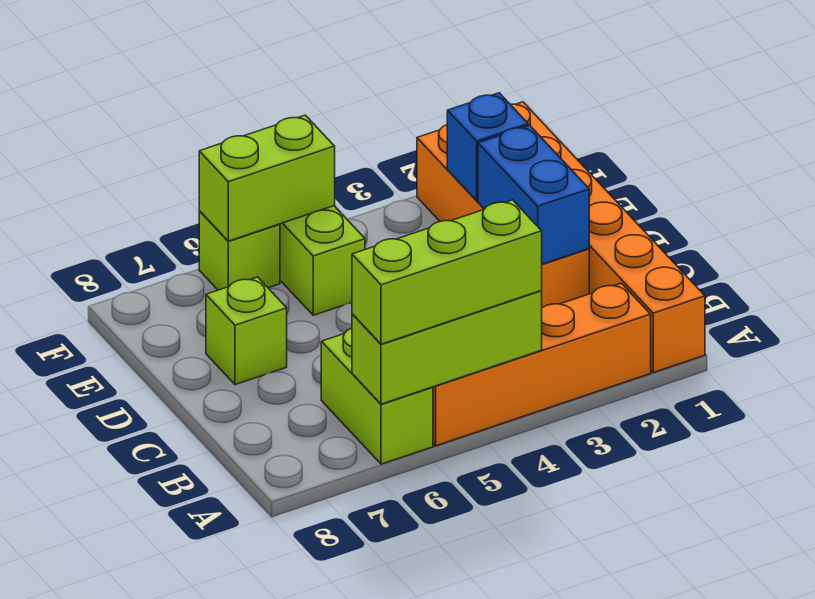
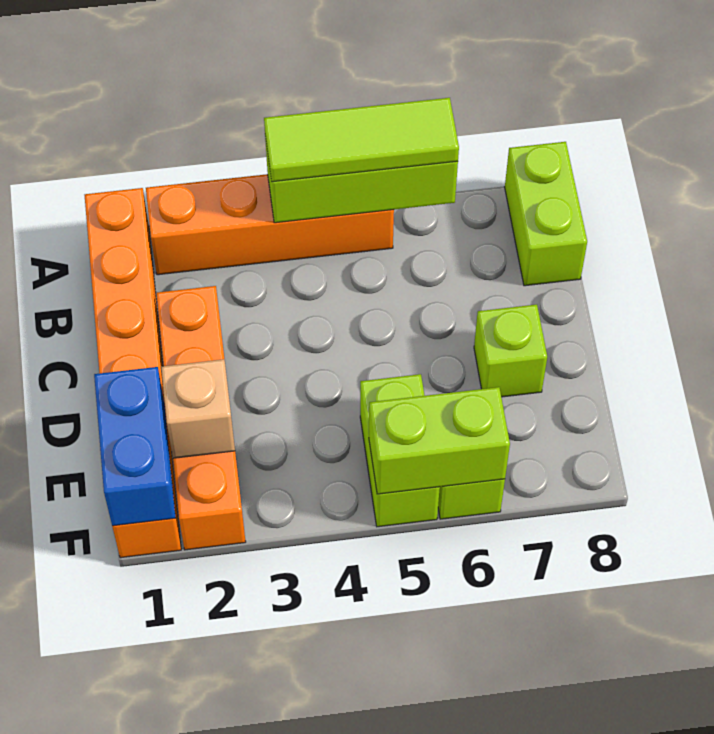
lime 1x3 brick [352,200,542,344] -> lime 1x3 tile [264,98,459,182]
lime 1x2 brick [321,328,433,464] -> lime 1x2 brick moved to [505,142,587,286]
blue 1x2 brick [478,125,589,264] -> blue 1x2 brick moved to [94,367,176,526]
blue 1x1 brick [447,93,528,201] -> tan 1x1 brick [161,359,235,458]

